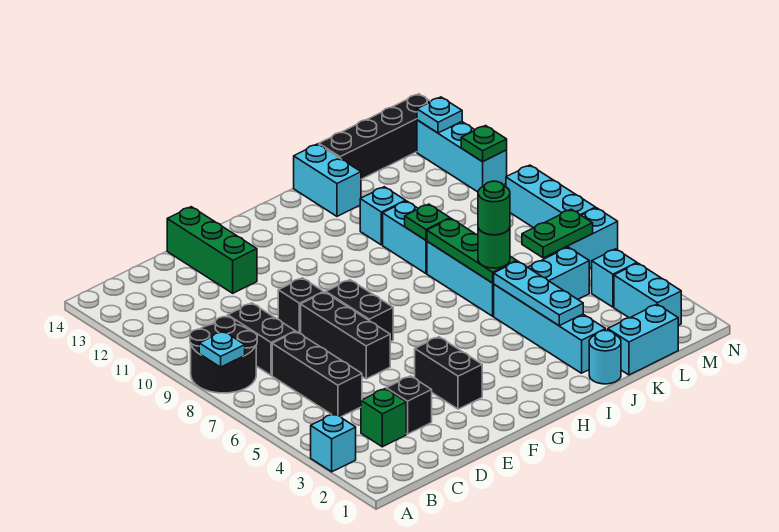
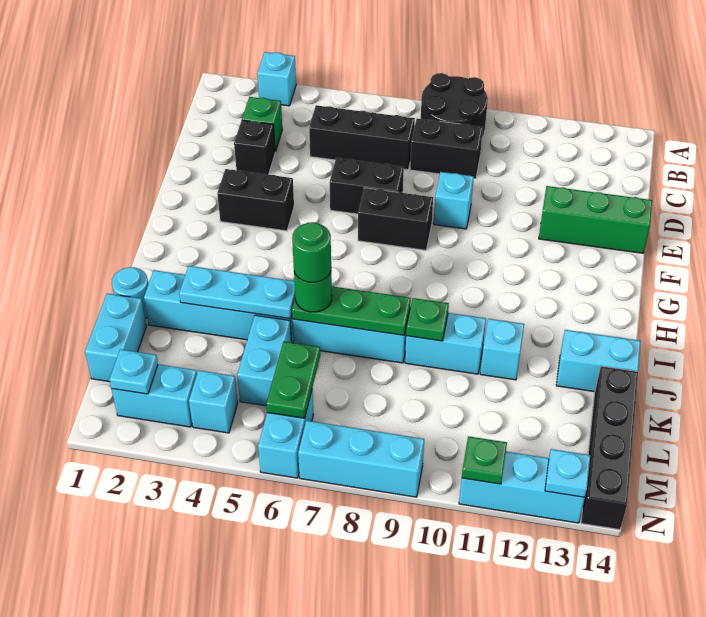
cyan 1x1 plate [199,331,245,367] -> cyan 1x1 plate moved to [109,349,158,394]
black 1x3 brick [301,292,390,379] -> black 1x2 brick [330,158,404,214]
black 1x1 brick [278,278,324,334] -> cyan 1x1 brick [434,172,474,229]

